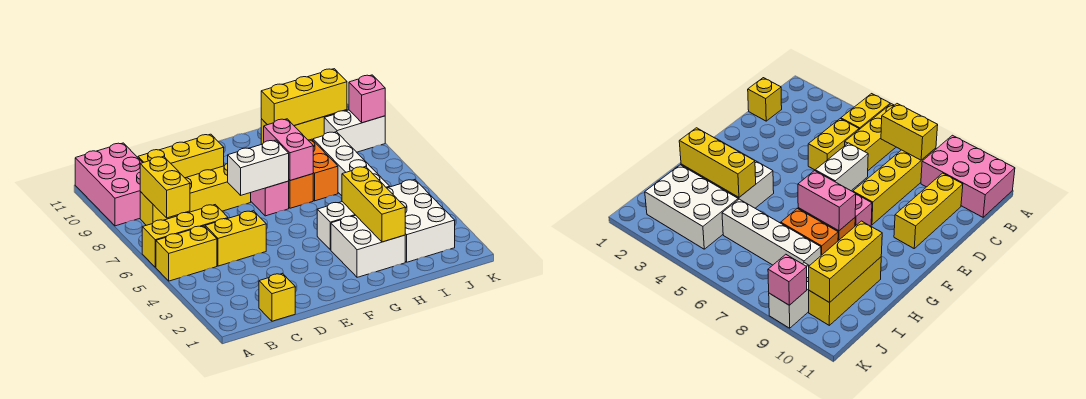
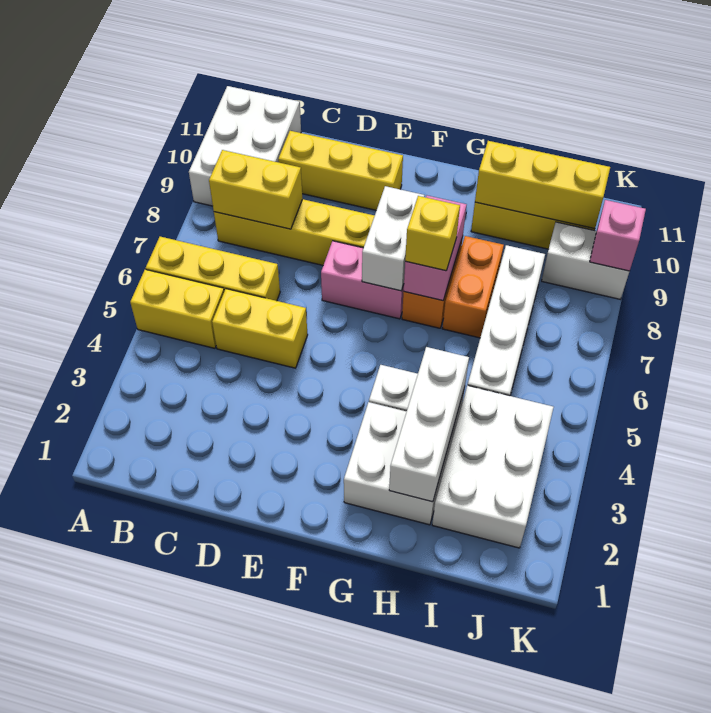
pink 2x3 brick [75,143,143,226] -> white 2x3 brick [189,86,301,206]
yellow 1x2 brick [140,156,190,218] -> yellow 1x2 brick turned to [209,150,303,229]
yellow 1x1 brick [259,273,295,321] -> yellow 1x1 brick moved to [405,196,460,271]
white 1x2 brick [228,140,289,195] -> white 1x2 brick turned to [362,186,424,291]
pink 1x2 brick [251,181,289,216] -> pink 1x2 brick turned to [321,241,404,319]
yellow 1x3 brick [342,167,405,242] -> white 1x3 brick [389,347,469,502]

